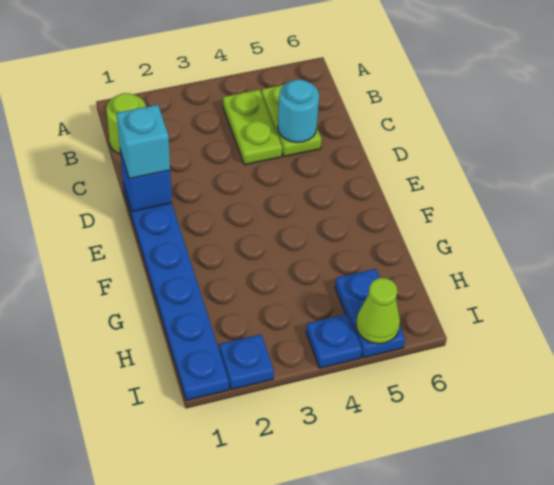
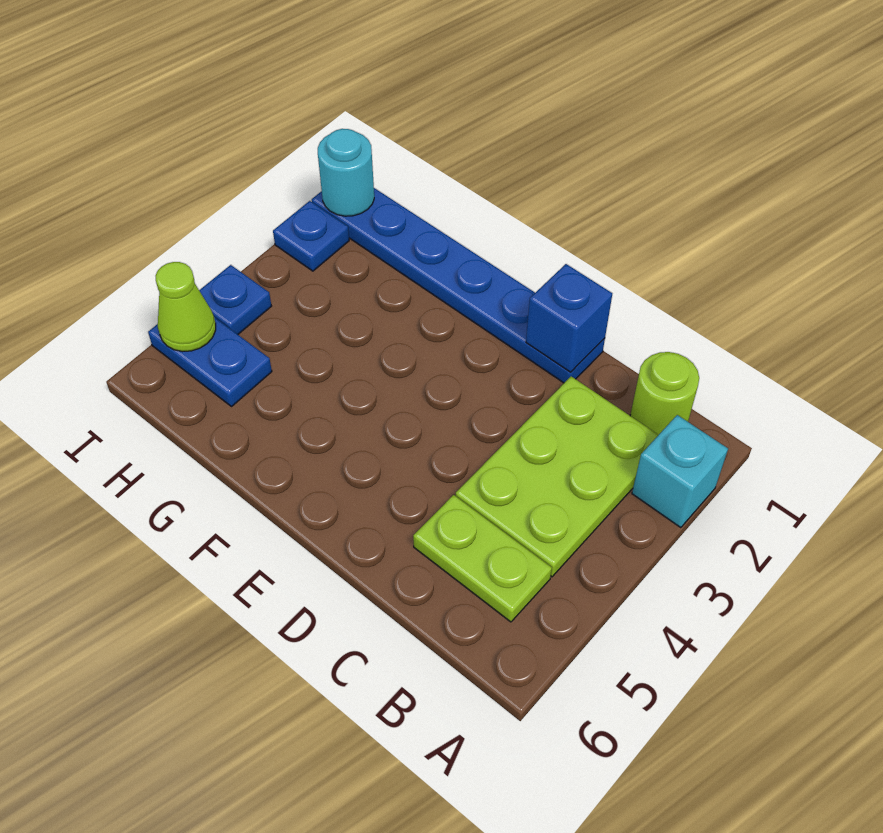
lime 1x2 plate [223,90,282,165] -> lime 2x3 plate [456,376,658,577]
cyan 1x1 round brick [278,80,319,142] -> cyan 1x1 round brick moved to [318,129,374,216]
cyan 1x1 brick [117,105,170,179] -> cyan 1x1 brick moved to [632,415,728,528]

